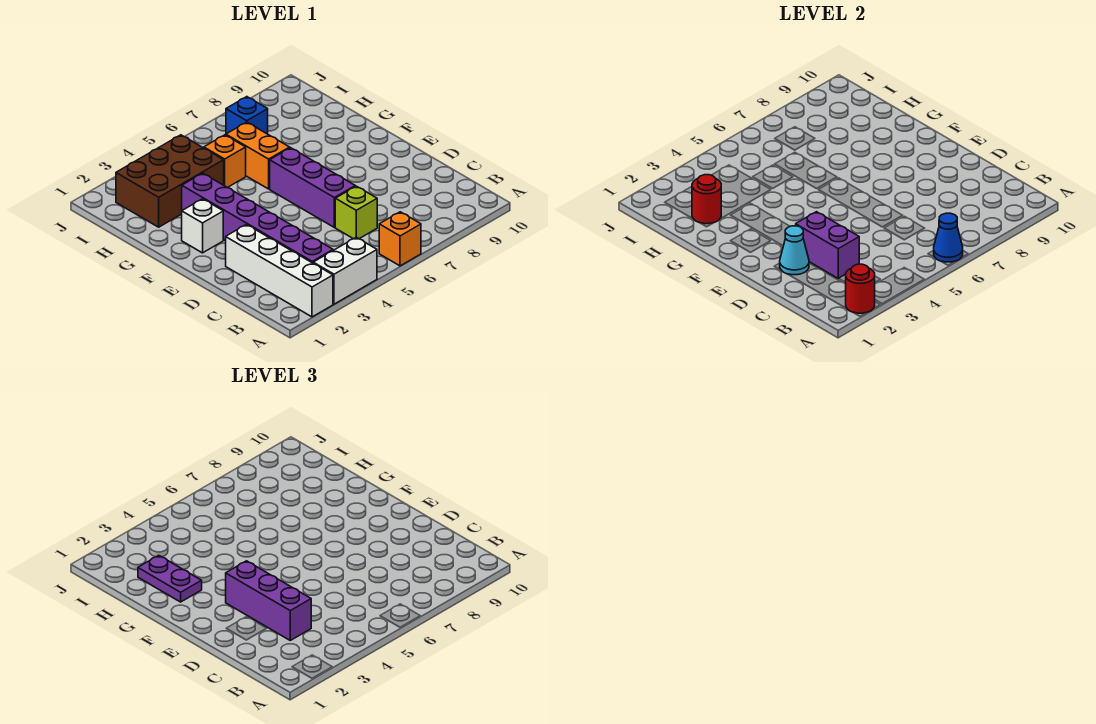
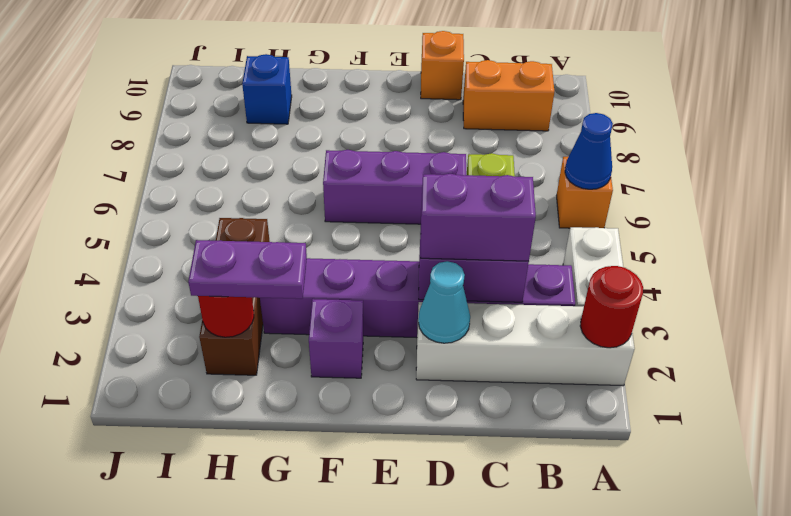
purple 1x3 brick [226,561,311,640] -> purple 1x2 brick [420,174,536,261]
white 1x1 brick [182,199,223,253] -> purple 1x1 brick [309,299,363,378]
orange 1x2 brick [226,122,290,189] -> orange 1x2 brick moved to [463,60,554,131]
brown 2x3 brick [116,135,224,227] -> brown 1x3 brick [199,218,270,375]
orange 1x1 brick [204,135,246,188] -> orange 1x1 brick moved to [421,31,464,100]
blue 1x1 brick [226,97,268,134] -> blue 1x1 brick moved to [242,54,292,124]

